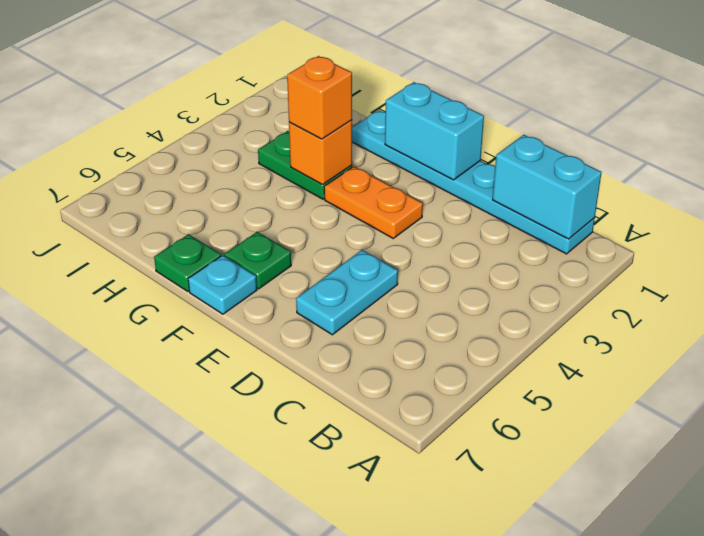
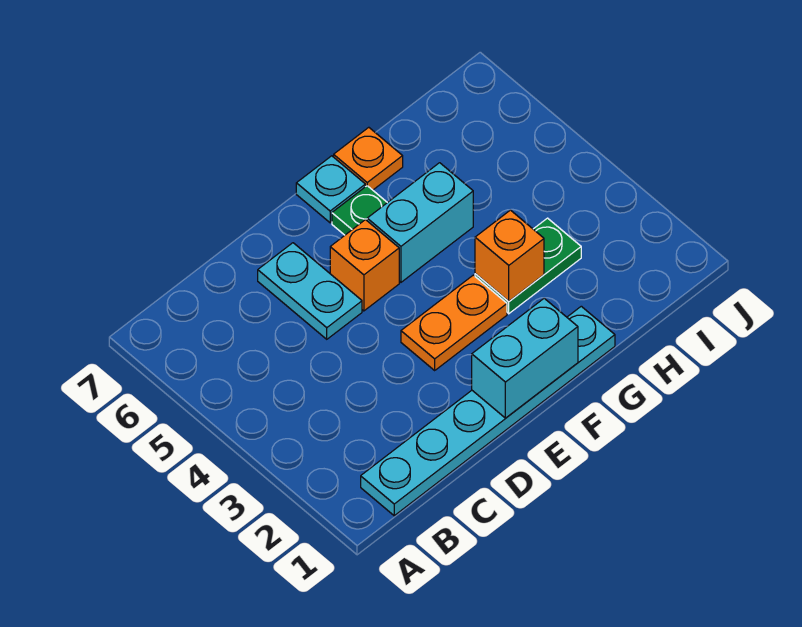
cyan 1x2 brick [493,135,602,239] -> cyan 1x2 brick moved to [367,163,473,282]
orange 1x1 brick [287,56,352,139] -> orange 1x1 brick moved to [330,220,399,311]
green 1x1 plate [154,234,221,292] -> orange 1x1 plate [334,127,403,190]

